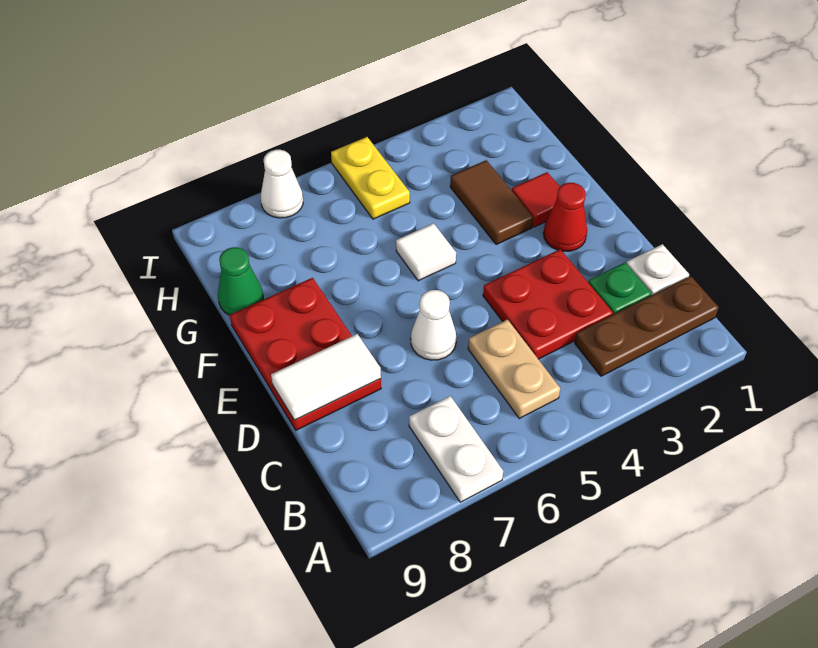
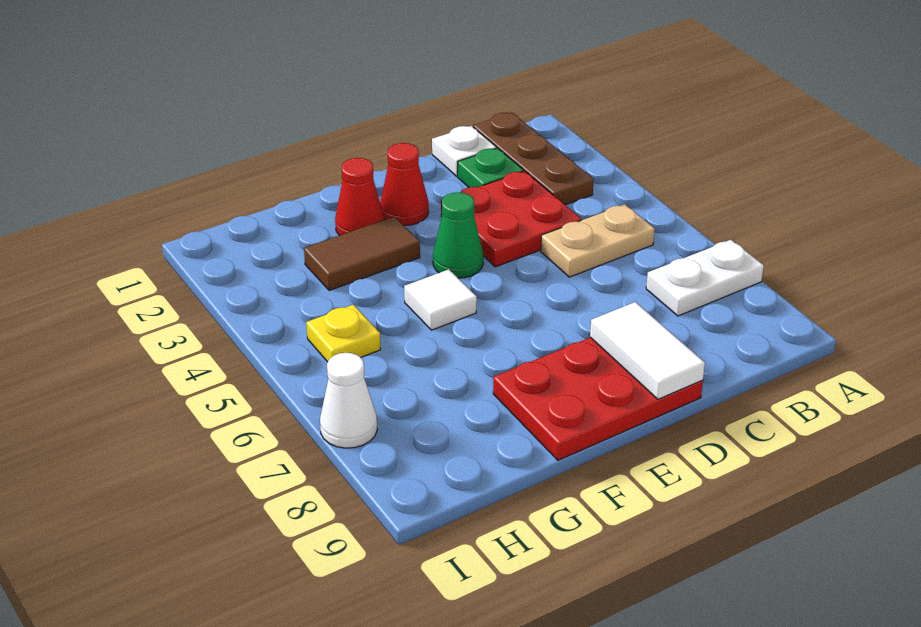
white 1x1 cone [411,290,456,360] -> none
red 1x1 tile [512,172,560,227] -> red 1x1 cone [335,158,384,235]
green 1x1 cone [218,247,263,315] -> green 1x1 cone moved to [433,192,483,278]
yellow 1x2 plate [331,137,410,219] -> yellow 1x1 plate [306,305,381,362]

